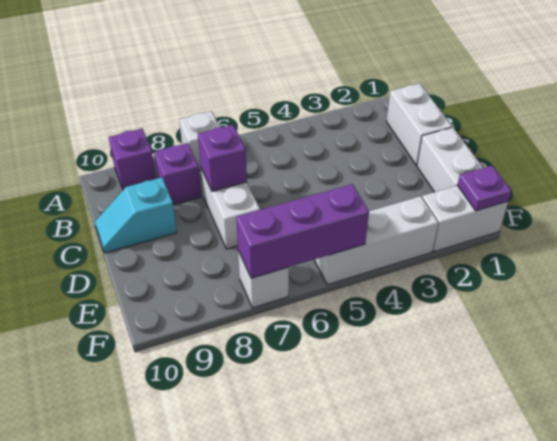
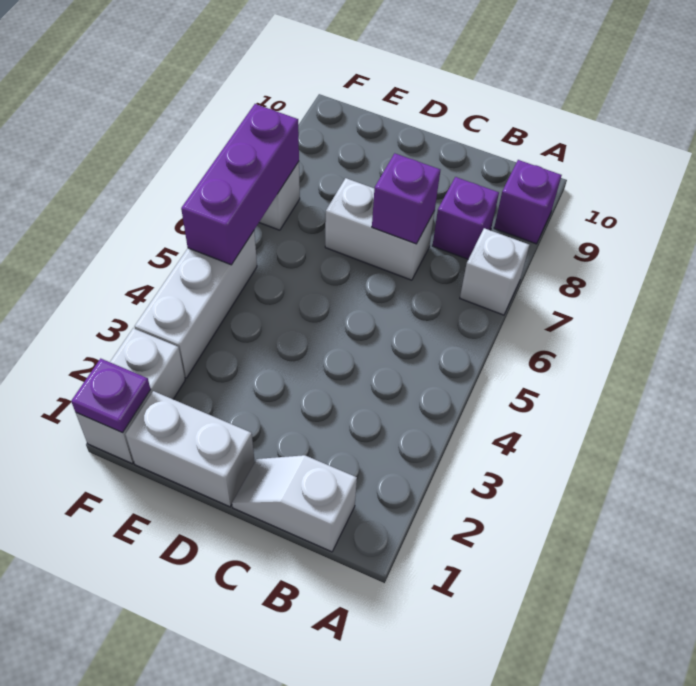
white 1x2 brick [386,83,452,165] -> white 1x2 slope [232,455,357,552]
cyan 1x2 slope [95,178,177,253] -> none

